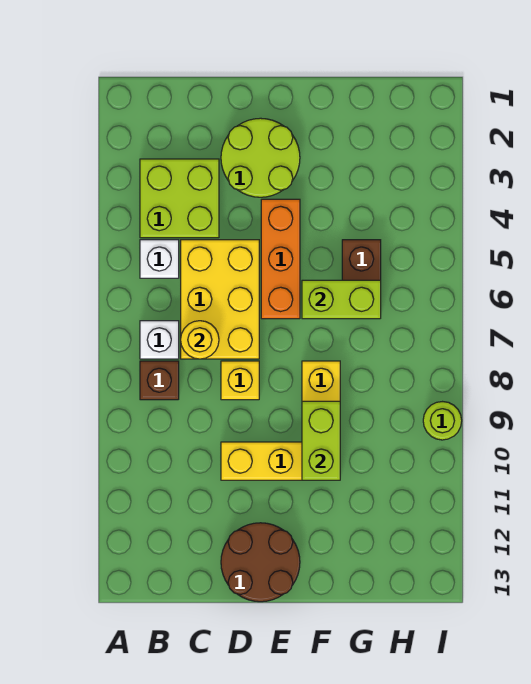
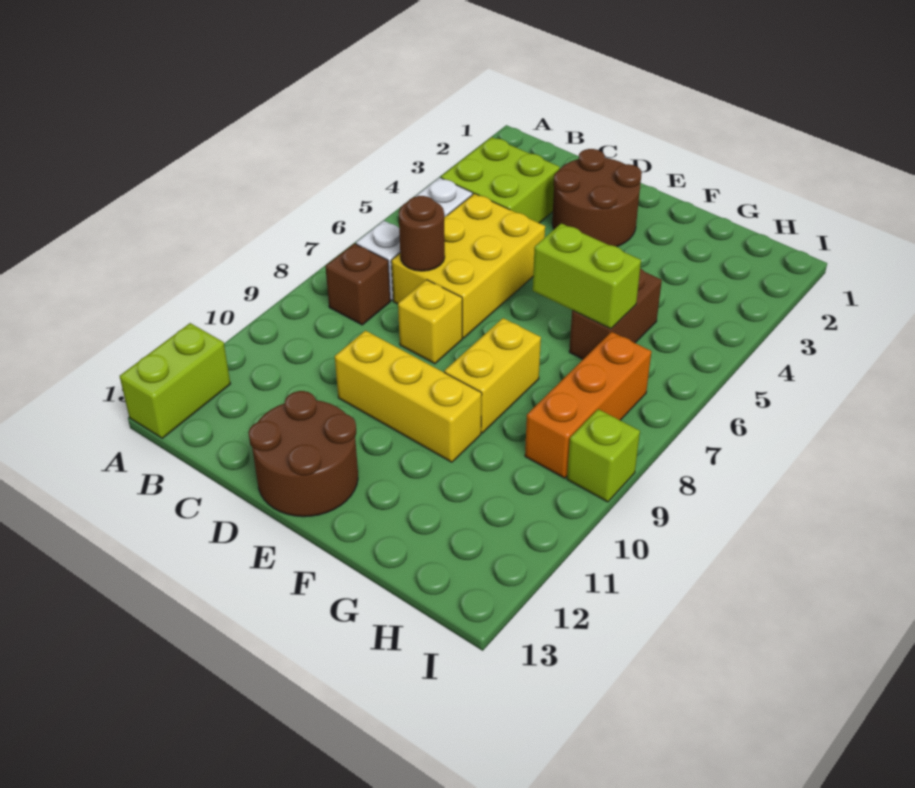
yellow 1x1 round brick [181,321,219,359] -> brown 1x1 round brick [399,196,445,271]
lime 2x2 round brick [221,118,300,197] -> brown 2x2 round brick [552,149,642,247]
orange 1x3 brick [261,199,300,319] -> orange 1x3 brick moved to [525,332,651,478]
lime 1x2 brick [302,401,340,480] -> lime 1x2 brick moved to [120,323,230,438]
lime 1x1 round brick [423,402,462,440] -> lime 1x1 brick [567,409,640,502]

